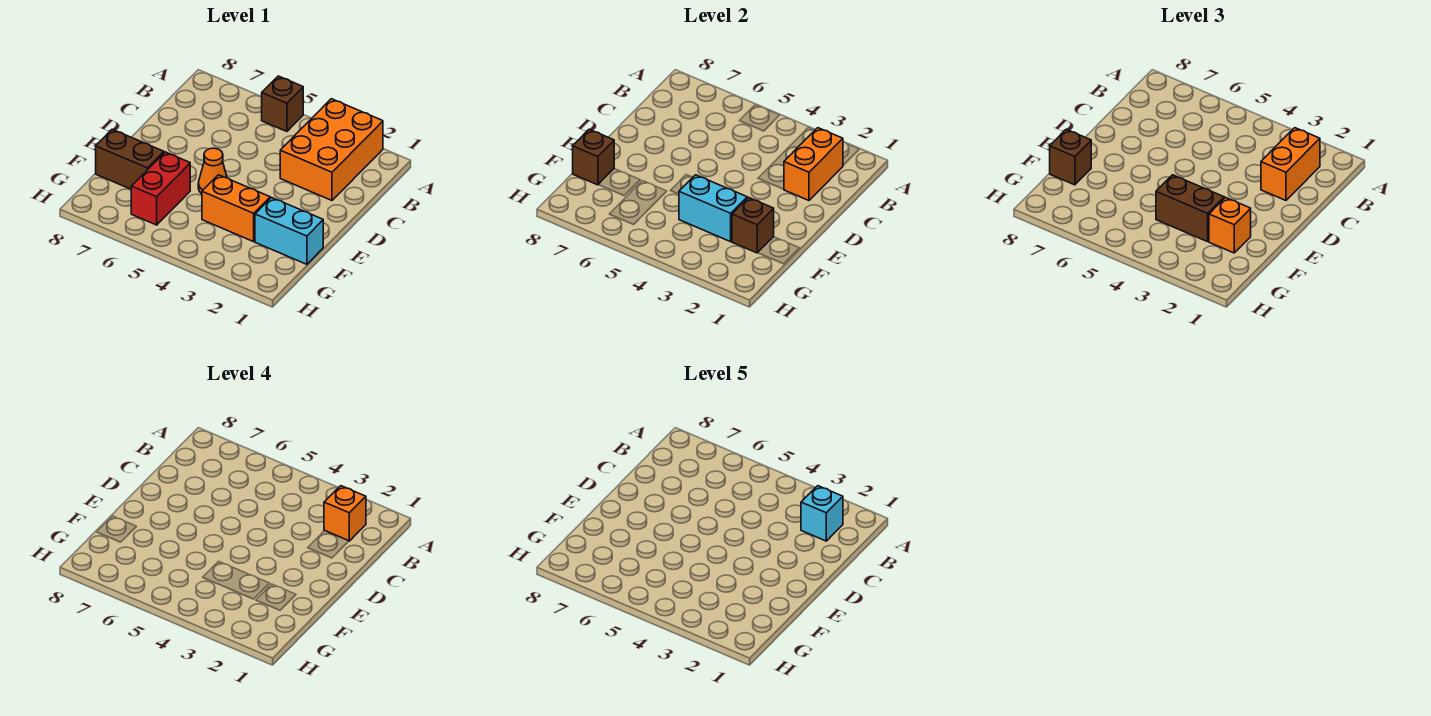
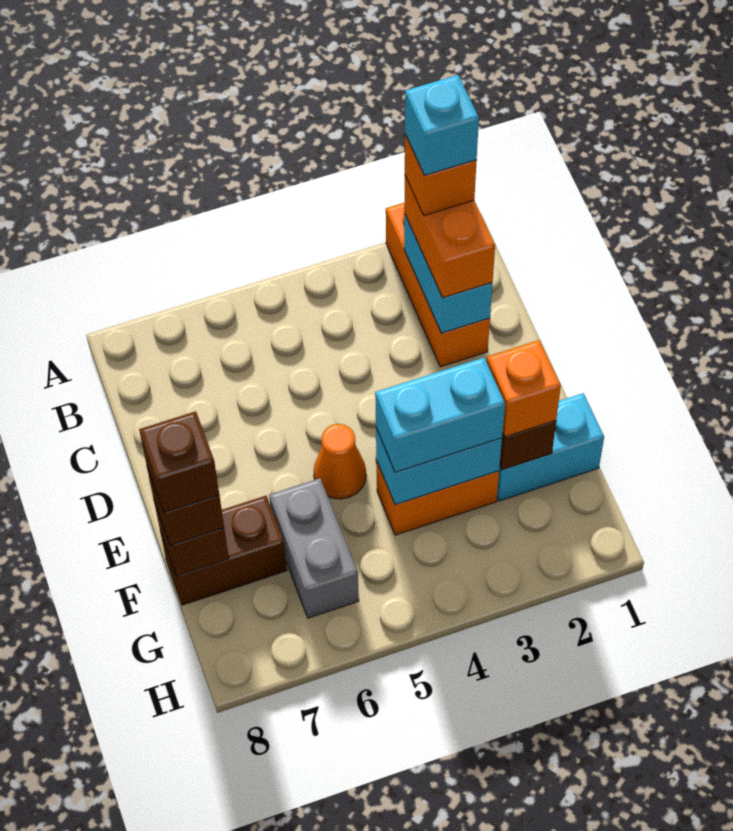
orange 2x3 brick [280,99,383,200] -> orange 1x3 brick [386,203,490,367]
brown 1x1 brick [262,76,303,132] -> brown 1x1 brick moved to [139,411,219,513]
orange 1x2 brick [784,128,843,200] -> cyan 1x2 brick [404,213,492,333]
brown 1x2 brick [1156,175,1224,242] -> cyan 1x2 brick [375,358,505,472]
red 1x2 brick [131,152,190,225] -> grey 1x2 brick [269,478,359,618]

